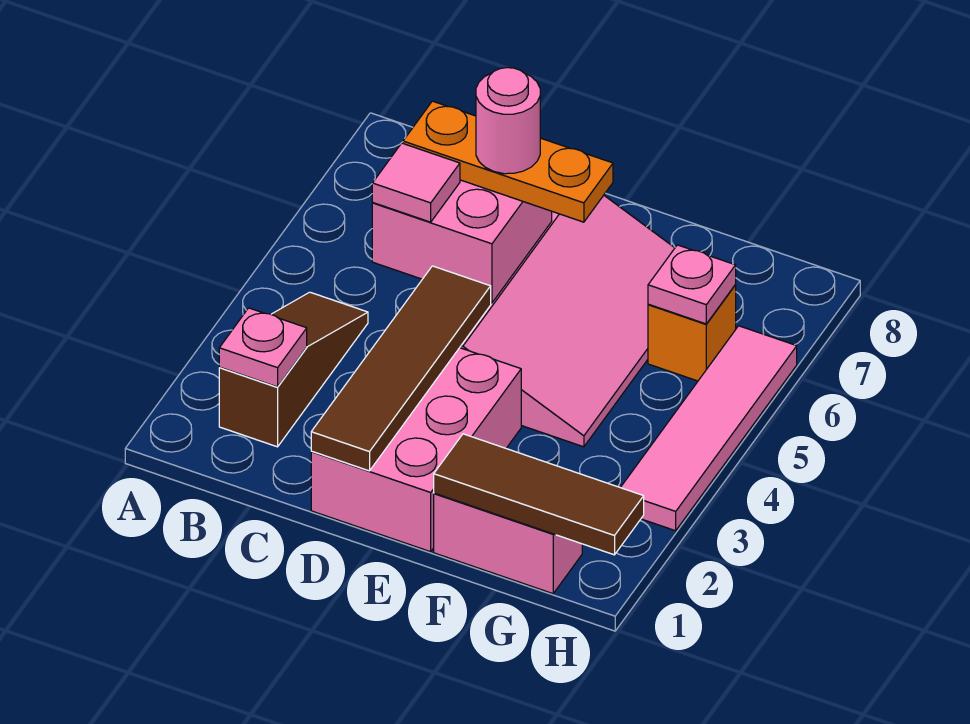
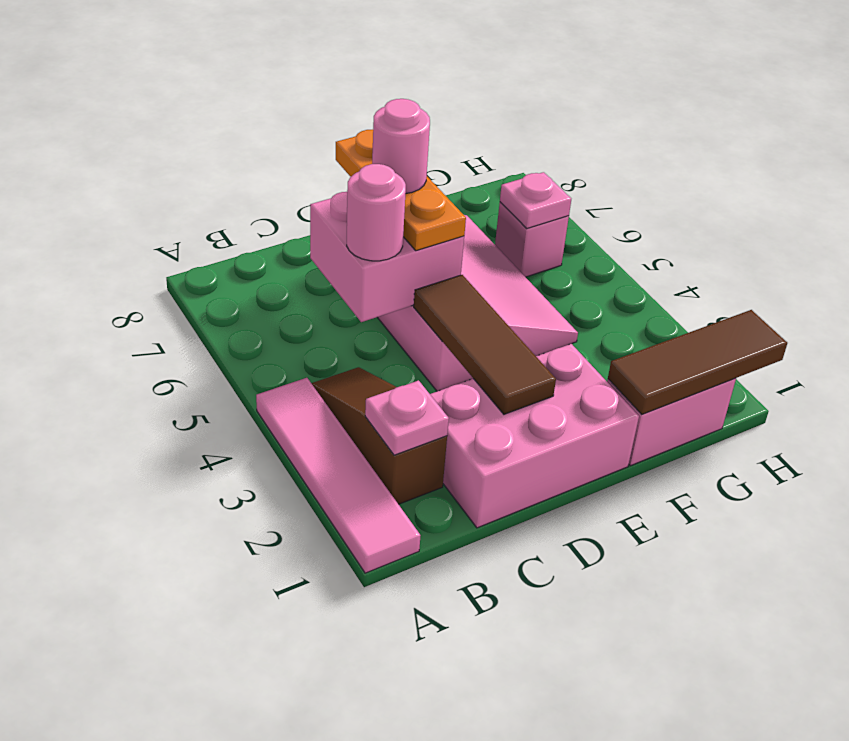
pink 1x1 tile [372,143,460,222] -> pink 1x1 round brick [347,164,406,261]
orange 1x3 plate [403,101,613,222] -> orange 1x3 plate turned to [336,129,466,251]
pink 2x3 brick [311,348,521,552] -> pink 2x3 brick turned to [430,344,639,528]
brown 1x4 tile [311,266,491,471] -> brown 1x3 tile [414,275,556,414]
orange 1x1 brick [648,285,736,381] -> pink 1x1 brick [495,202,569,277]
pink 1x4 tile [620,326,797,531] -> pink 1x4 tile moved to [256,378,421,573]

